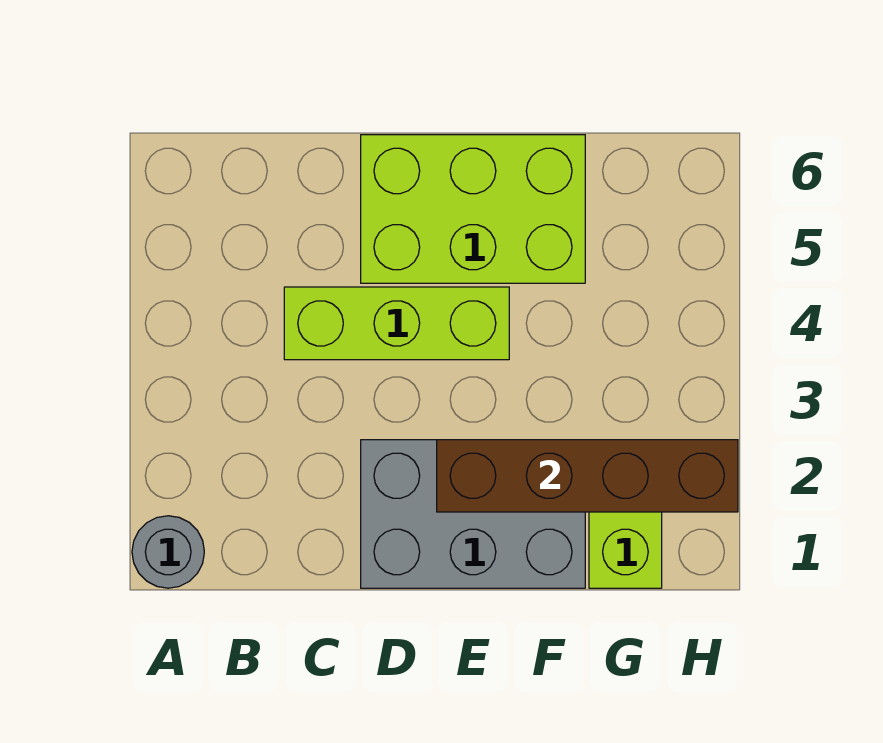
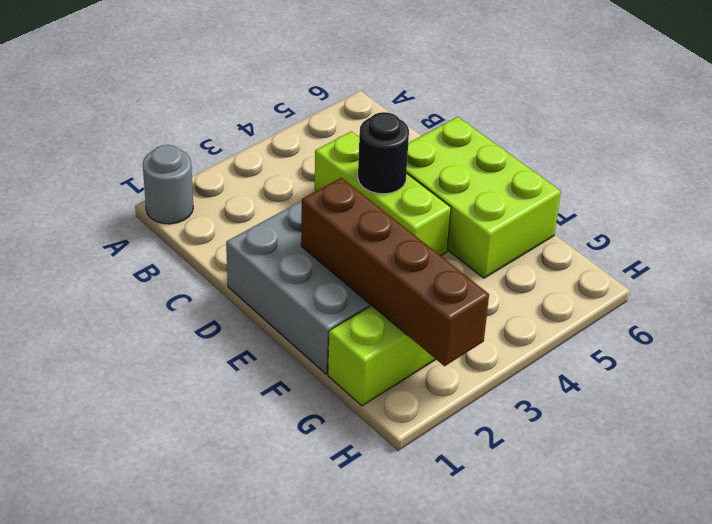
none -> black 1x1 round brick [358,112,409,194]

